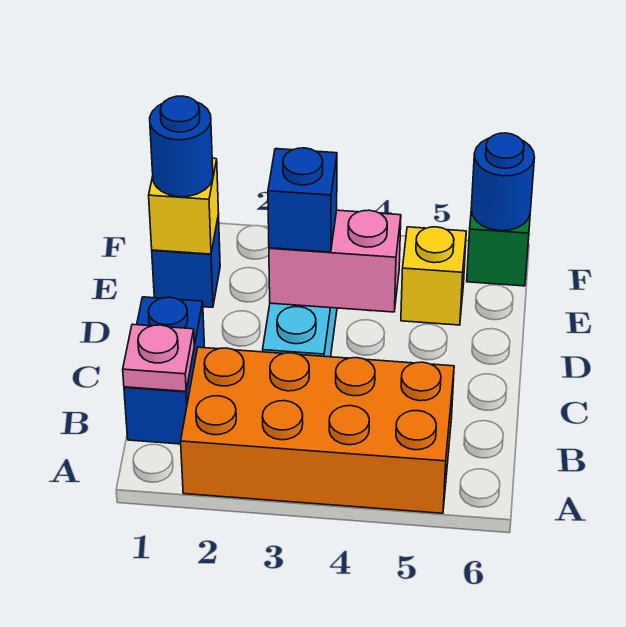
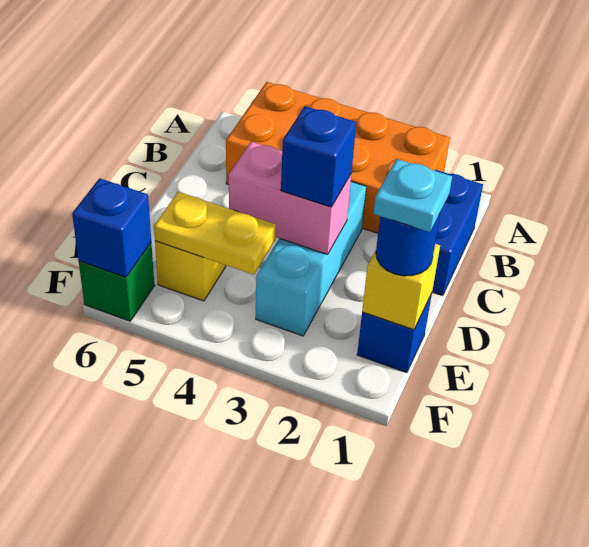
pink 1x1 plate [123,324,194,391] -> none
none -> cyan 1x1 plate [373,159,452,232]
none -> yellow 1x2 plate [154,192,276,275]
blue 1x1 round brick [471,133,535,231] -> blue 1x1 brick [72,178,151,277]

